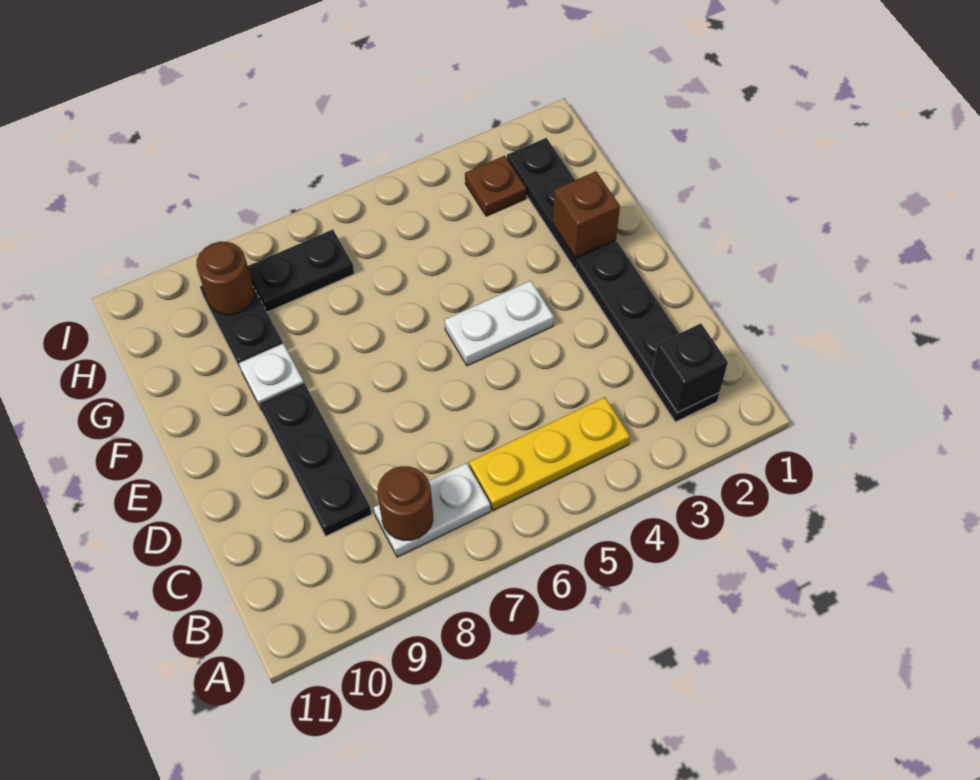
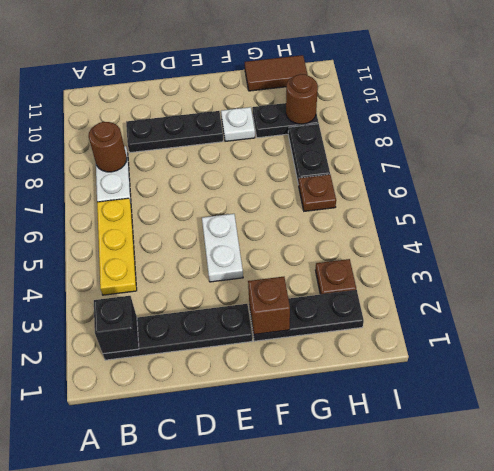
none -> brown 1x2 tile [245,55,308,91]
none -> brown 1x1 plate [299,174,336,211]

